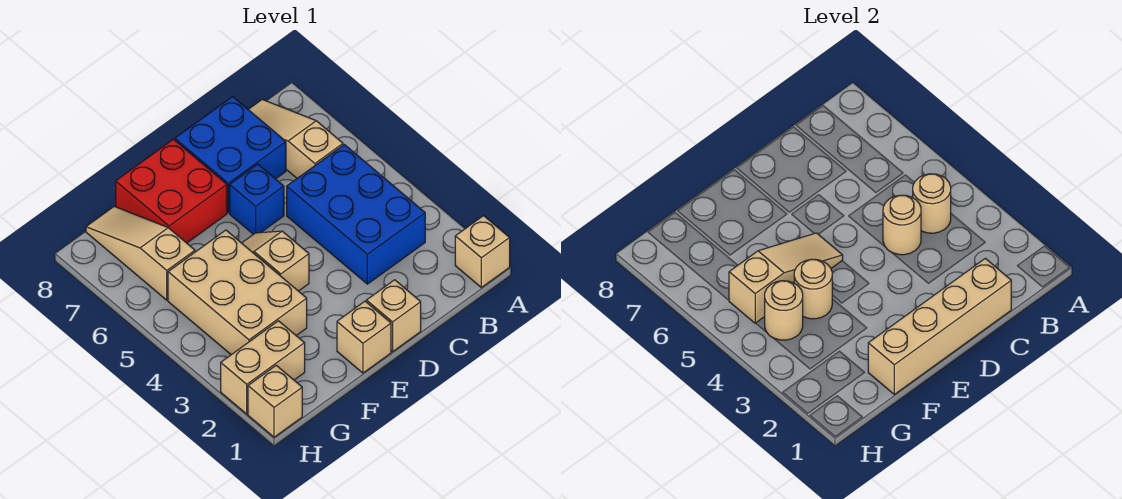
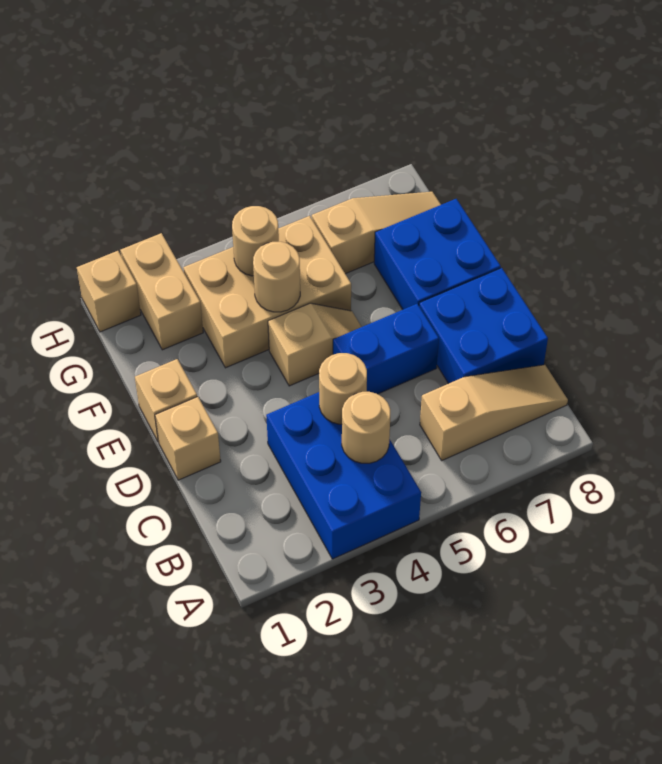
tan 1x1 brick [455,216,510,288] -> none
blue 2x3 brick [287,145,425,284] -> blue 2x3 brick turned to [266,392,421,559]
tan 1x4 brick [868,258,1011,394] -> none
blue 1x1 brick [230,164,284,234] -> blue 1x2 brick [333,304,439,394]
tan 1x3 slope [729,233,843,323] -> none
red 2x2 brick [116,139,227,243] -> blue 2x2 brick [374,199,501,309]

